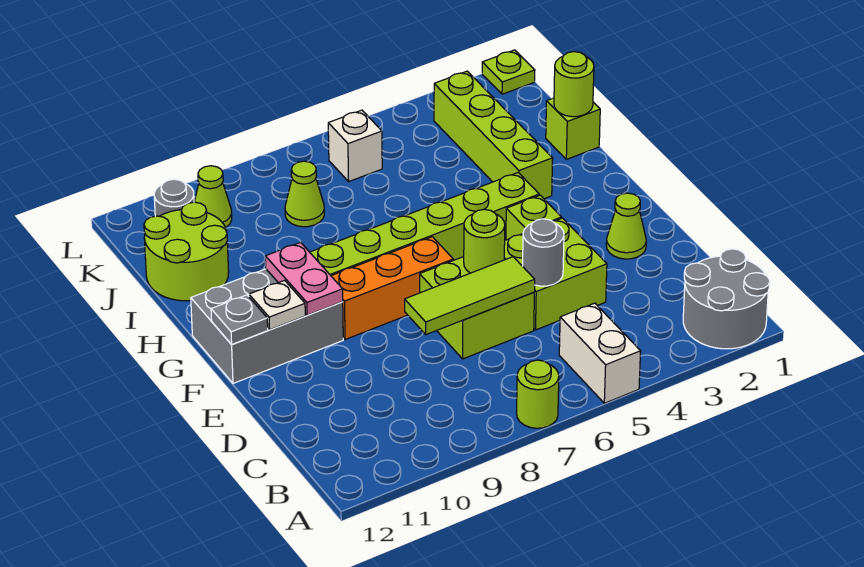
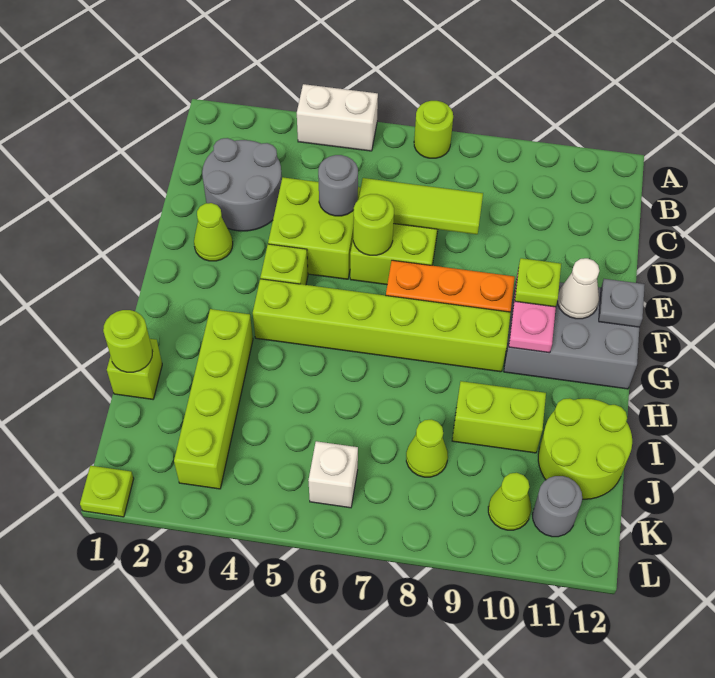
grey 2x2 round brick [683,249,770,349] -> grey 2x2 round brick moved to [202,138,282,231]
white 1x2 brick [559,303,641,403] -> white 1x2 brick turned to [297,84,378,151]
none -> lime 1x1 plate [515,258,561,307]
white 1x1 plate [249,281,305,330] -> white 1x1 cone [557,258,599,319]
none -> lime 1x2 brick [452,381,546,453]

